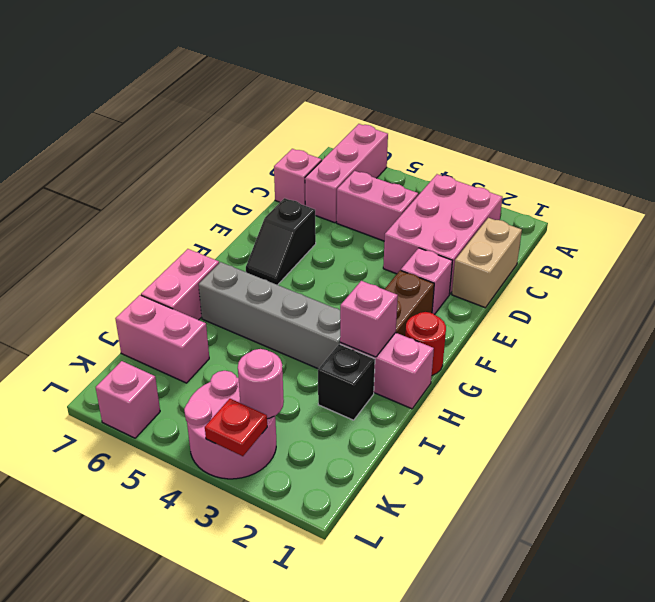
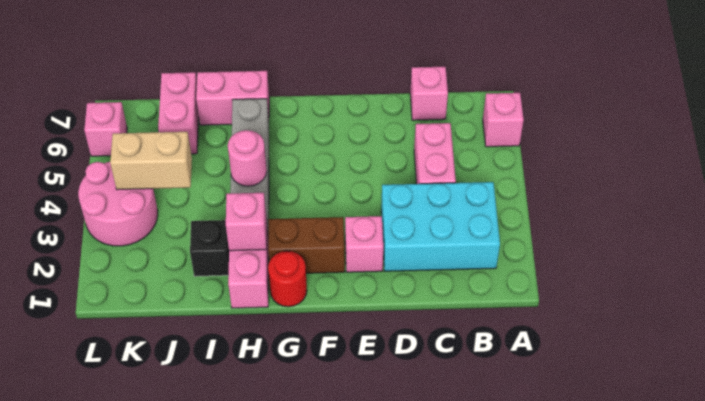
pink 1x3 brick [305,124,388,223] -> pink 1x1 brick [483,93,524,147]
pink 2x3 brick [383,174,503,294] -> cyan 2x3 brick [381,182,500,271]
tan 1x2 brick [452,218,522,308] -> tan 1x2 brick moved to [110,132,192,190]
black 1x2 slope [246,198,316,285] -> none
pink 1x1 round brick [238,349,284,419] -> pink 1x1 round brick moved to [228,130,267,186]
red 1x1 plate [205,399,267,456] -> none

